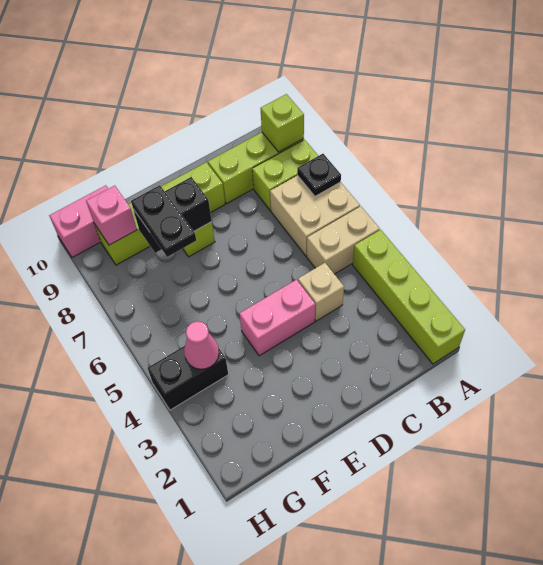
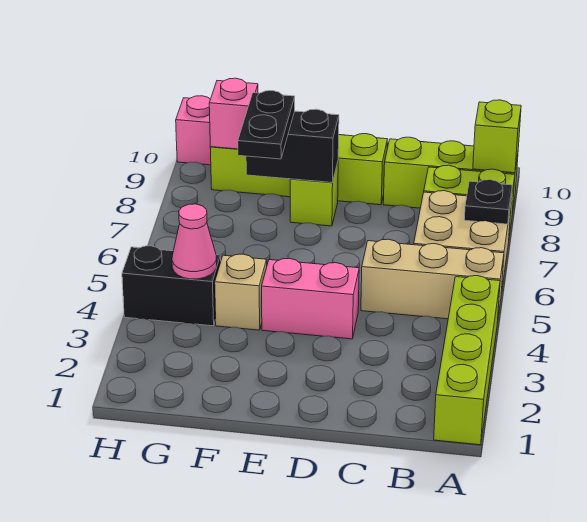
tan 1x2 brick [307,206,380,274] -> tan 1x3 brick [361,239,504,323]
tan 1x1 brick [298,263,344,321] -> tan 1x1 brick moved to [215,254,267,330]

